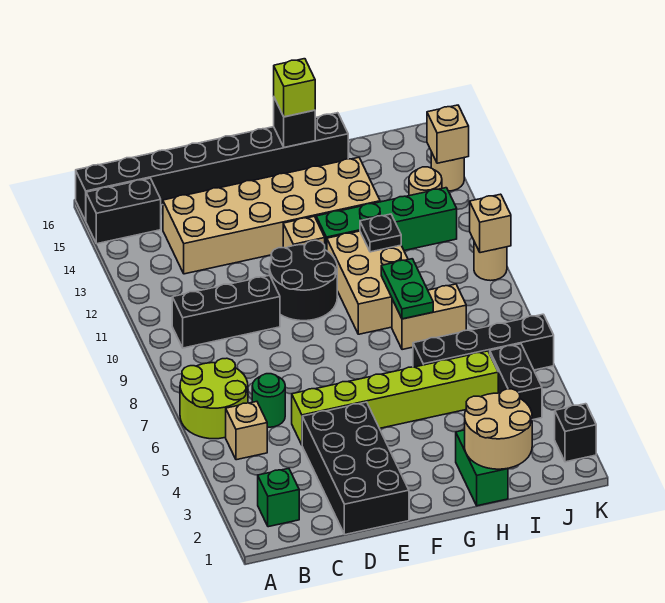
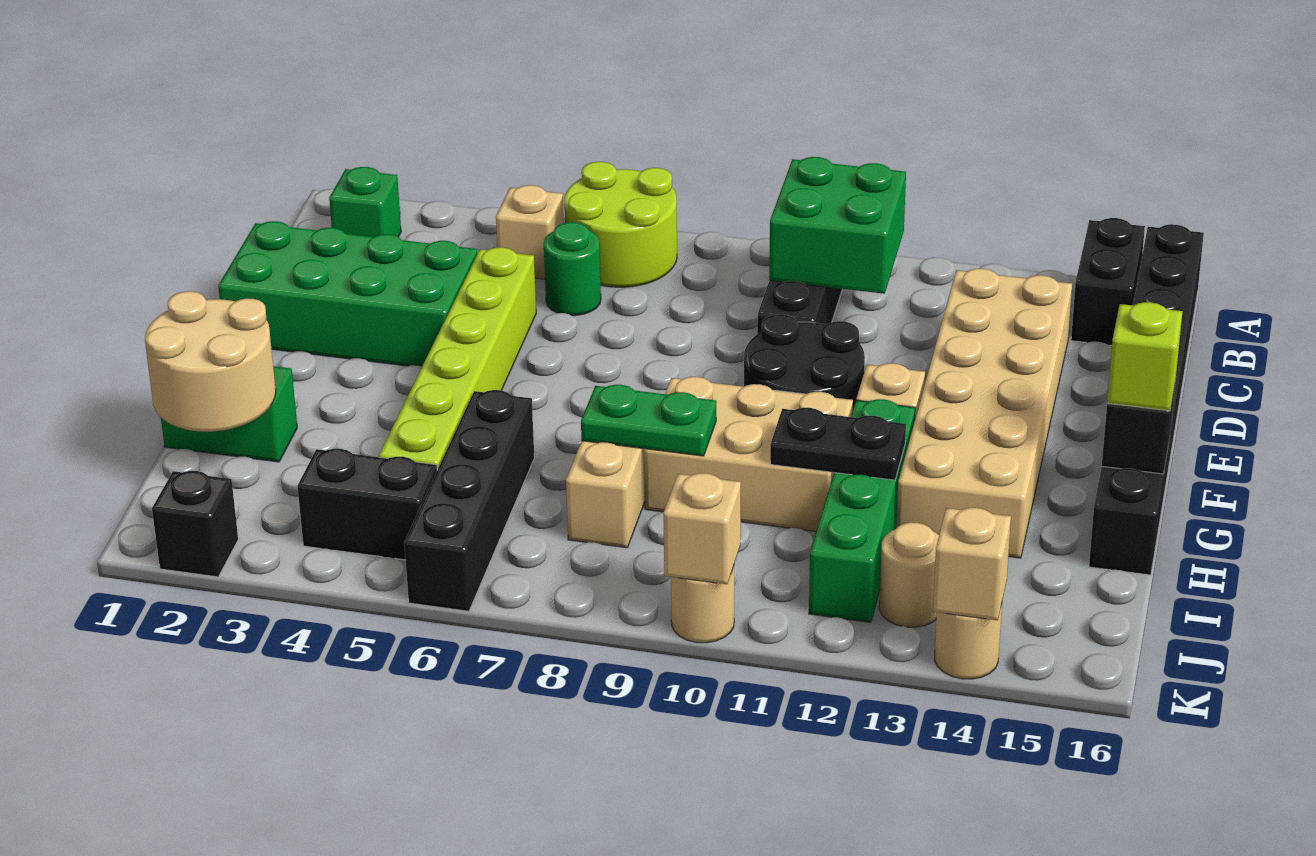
none -> green 2x2 brick [769,157,906,294]
black 2x4 brick [302,402,409,534] -> green 2x4 brick [218,221,477,367]
black 1x1 plate [360,214,401,252] -> black 1x2 plate [770,408,906,480]

